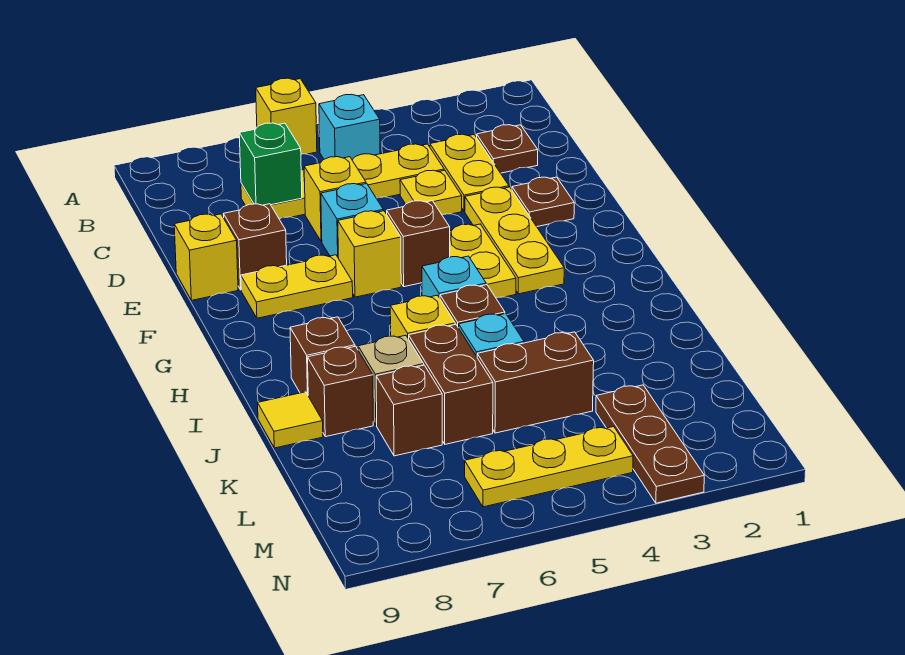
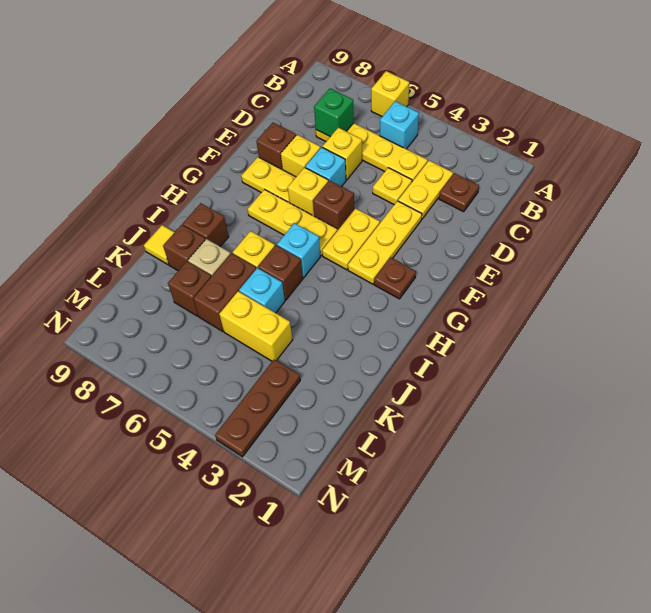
brown 1x1 plate [512,177,574,227] -> brown 1x1 plate moved to [374,258,416,299]
yellow 1x1 brick [174,214,238,300] -> yellow 1x1 brick moved to [281,135,320,177]
brown 1x2 brick [477,332,594,433] -> yellow 1x2 brick [219,291,293,361]
yellow 1x3 plate [465,426,633,507] -> yellow 1x3 plate moved to [248,189,337,255]

